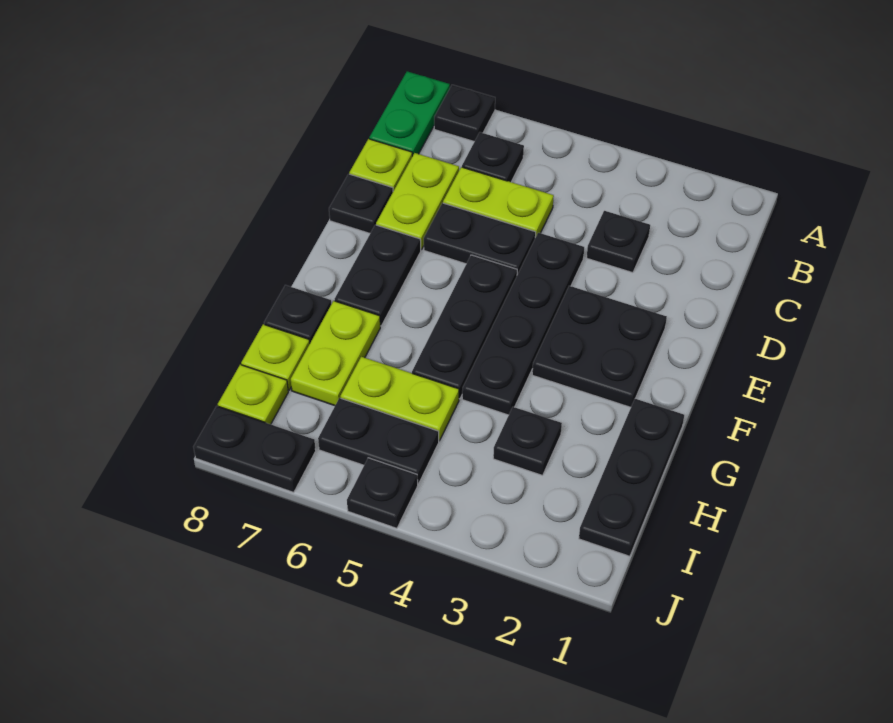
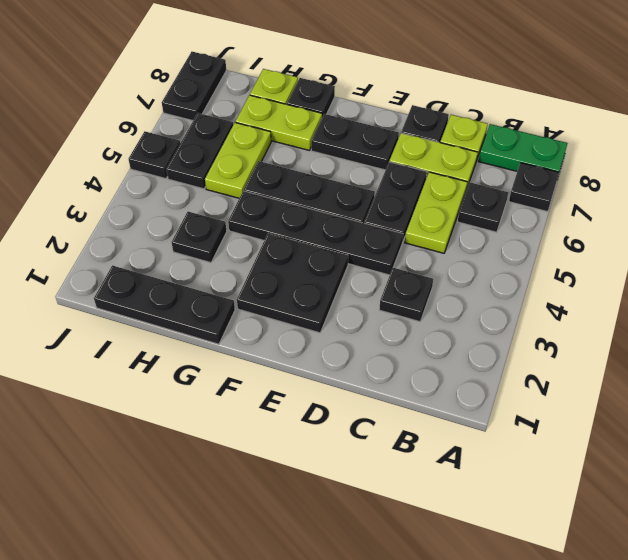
lime 1x1 plate [218,365,288,424] -> none

